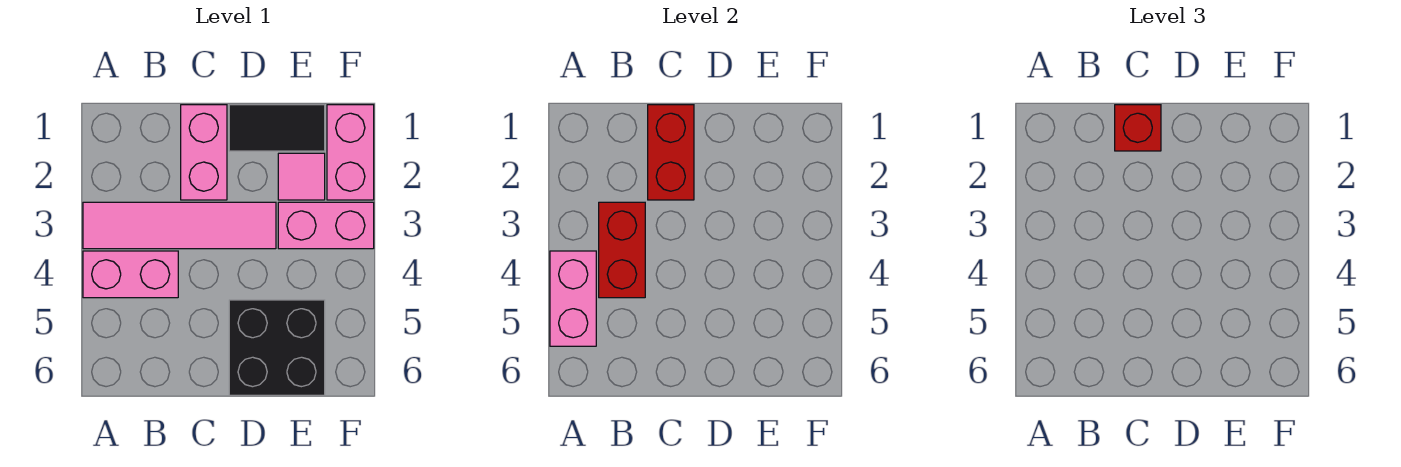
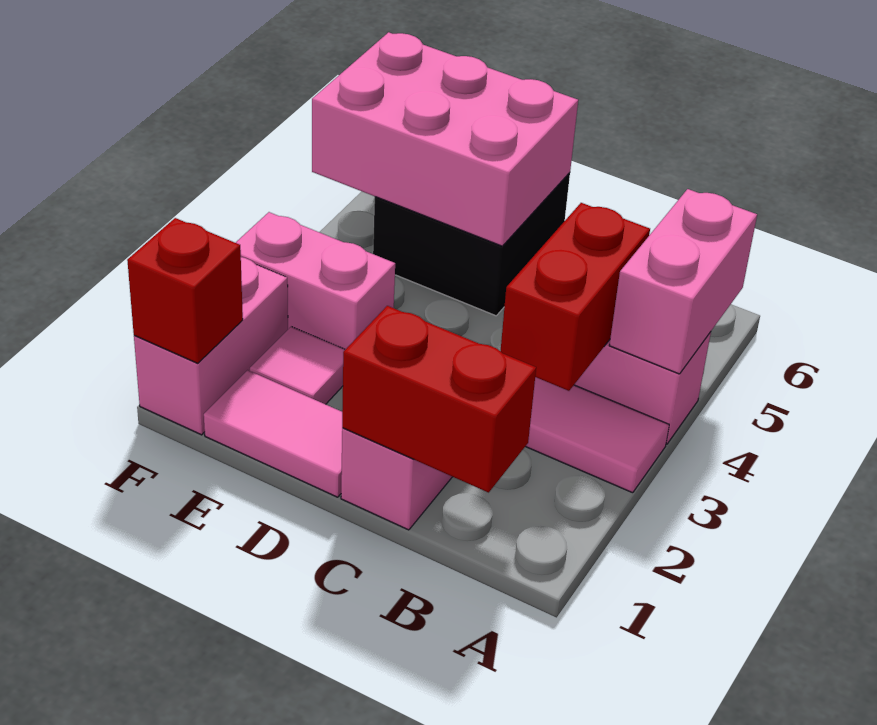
red 1x2 brick [648,105,694,200] -> red 1x2 brick turned to [342,306,536,492]
red 1x1 brick [1115,105,1161,151] -> red 1x1 brick moved to [127,218,243,363]
black 1x2 tile [229,105,325,151] -> pink 1x2 tile [204,370,342,497]
none -> pink 2x3 brick [312,32,578,246]

